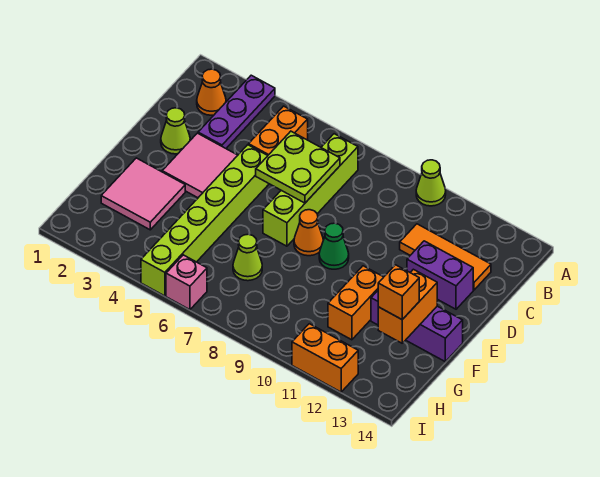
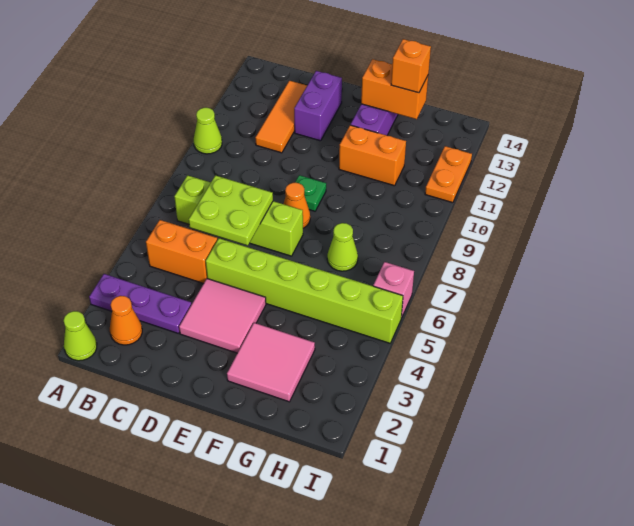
lime 1x1 cone [161,108,190,154] -> lime 1x1 cone moved to [64,311,97,361]
green 1x1 cone [319,223,349,269] -> green 1x1 plate [295,175,326,211]
orange 1x2 brick [292,324,358,392] -> orange 1x2 plate [425,146,472,203]

